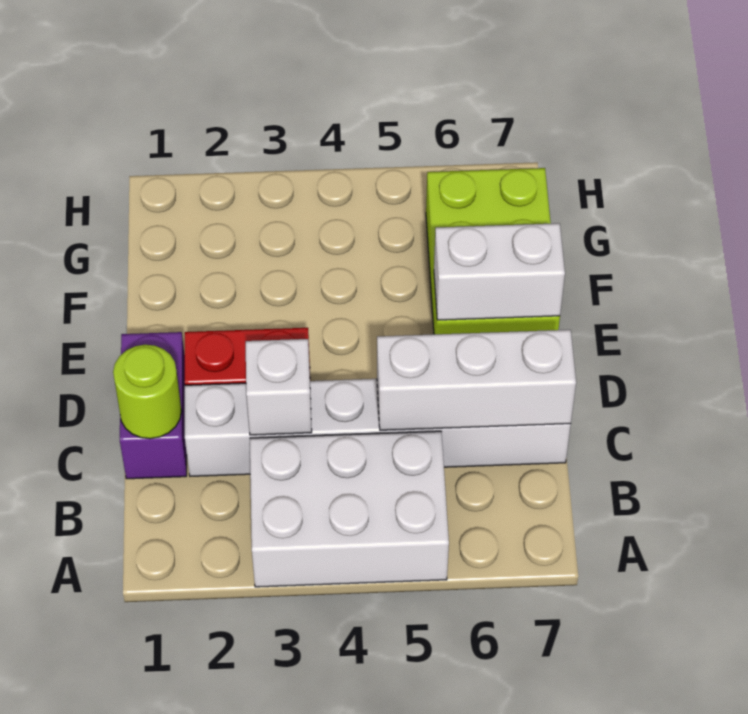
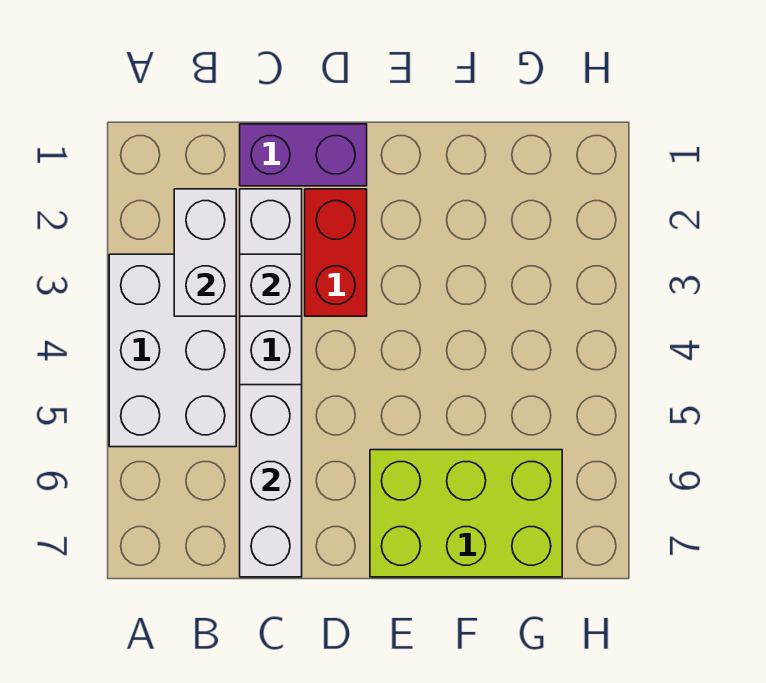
lime 1x1 round brick [113,345,182,439] -> none
white 1x2 brick [434,223,565,320] -> white 1x2 brick moved to [174,189,236,316]

